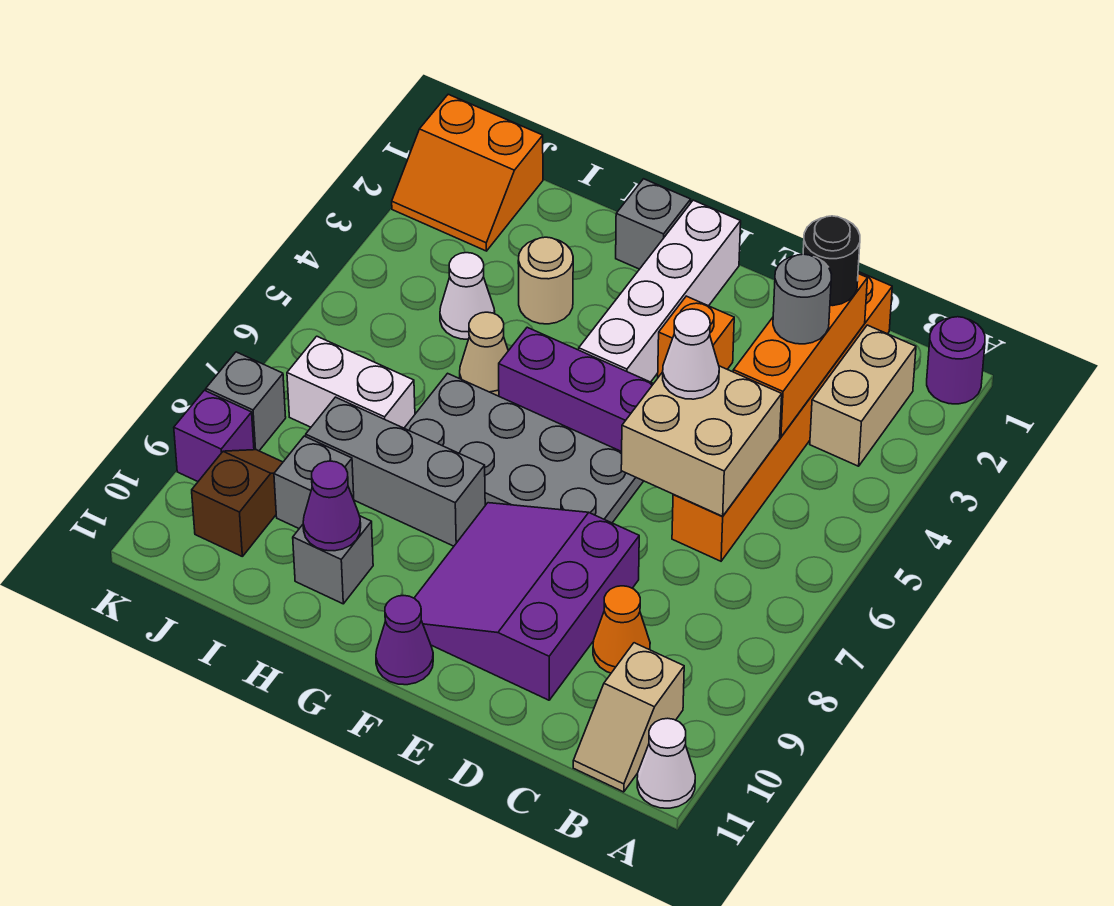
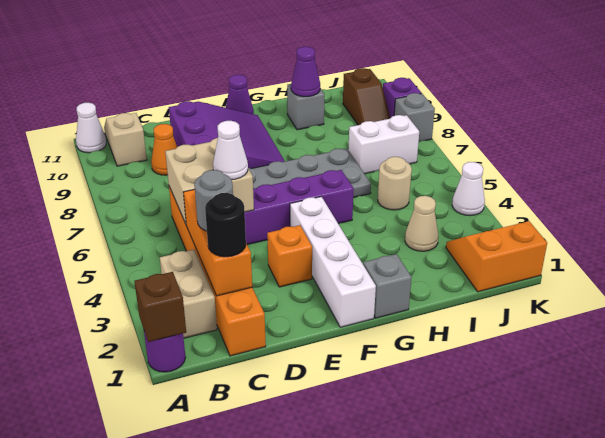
none -> brown 1x1 brick [134,272,186,342]
grey 1x3 brick [306,397,485,546] -> none
tan 1x1 round brick [518,237,573,324] -> tan 1x1 round brick moved to [378,157,412,210]
tan 1x1 cone [460,312,508,396] -> tan 1x1 cone moved to [405,196,438,251]
white 1x1 cone [440,253,495,339] -> white 1x1 cone moved to [452,162,485,216]
grey 1x1 brick [274,436,354,528] -> none

